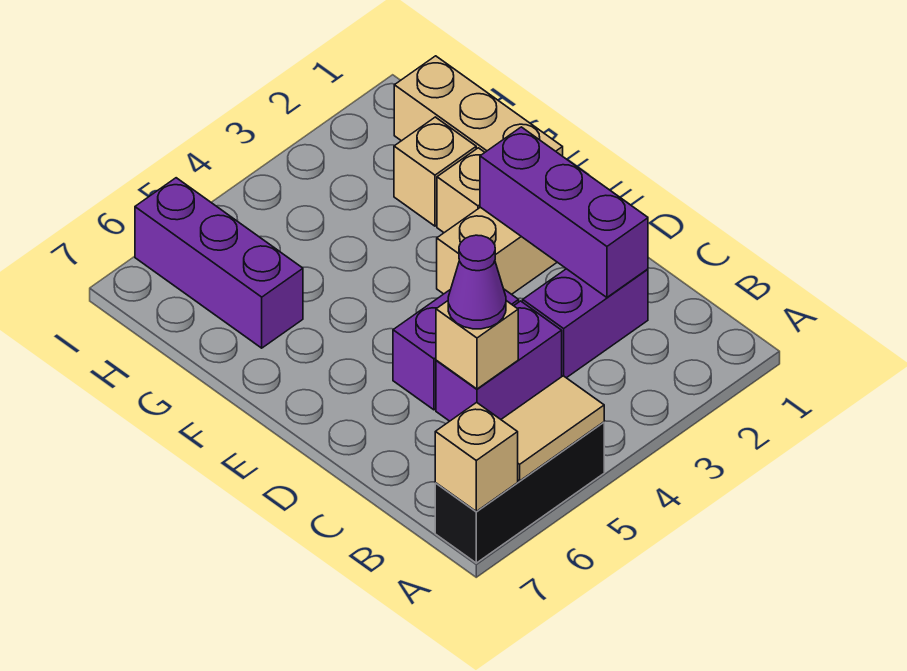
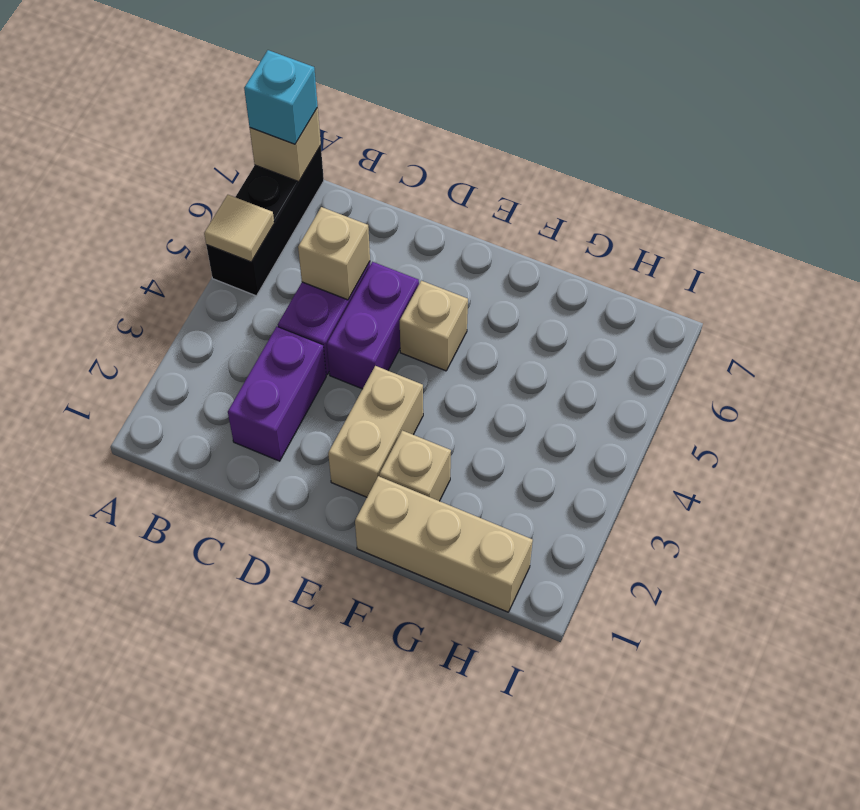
tan 1x2 tile [501,376,604,481] -> tan 1x1 tile [204,195,274,262]
none -> cyan 1x1 brick [244,50,318,144]
purple 1x3 brick [480,127,648,297] -> none
purple 1x1 cone [448,235,506,329] -> none
tan 1x1 brick [394,117,476,226] -> tan 1x1 brick moved to [400,281,468,371]
purple 1x3 brick [135,178,303,348] -> none

